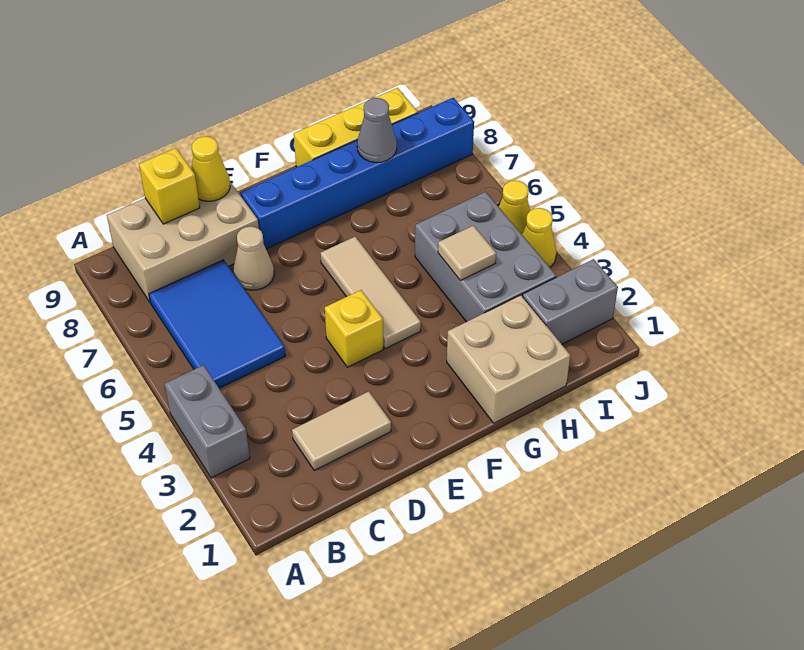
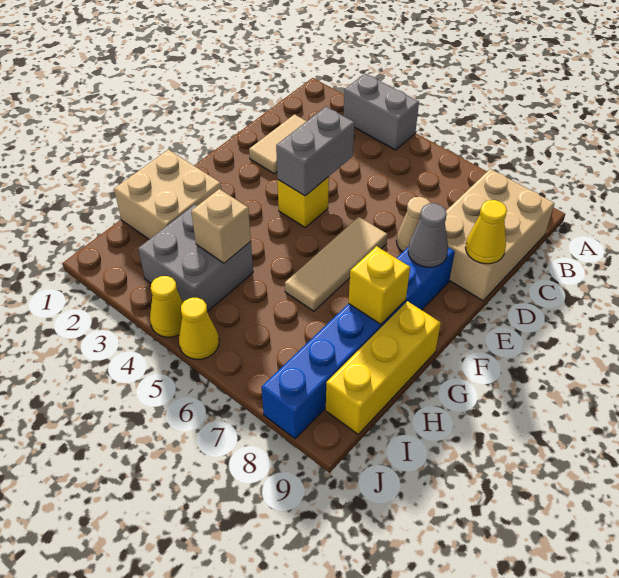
blue 2x3 tile [149,260,285,388] -> none
yellow 1x1 brick [139,148,200,224] -> yellow 1x1 brick moved to [349,246,410,324]
tan 1x3 tile [321,237,421,349] -> tan 1x3 tile turned to [285,217,387,311]
grey 2x3 brick [415,192,556,322] -> grey 2x2 brick [138,205,253,312]
tan 1x1 tile [438,226,496,280] -> tan 1x1 brick [191,189,251,263]
grey 1x1 cone [357,98,397,162] -> grey 1x1 cone moved to [408,203,448,267]
grey 1x2 brick [523,259,618,344] -> grey 1x2 brick moved to [276,107,354,196]

